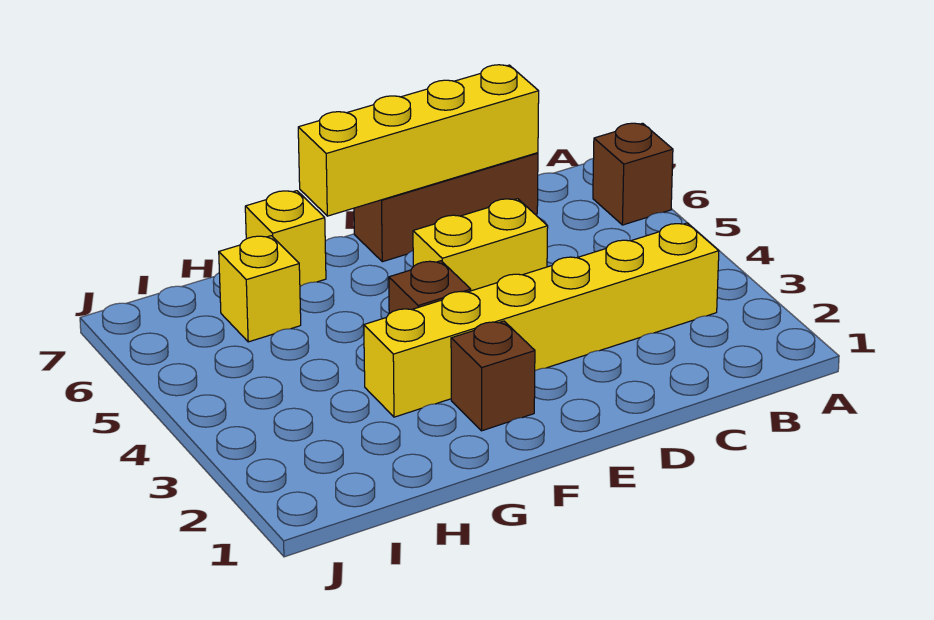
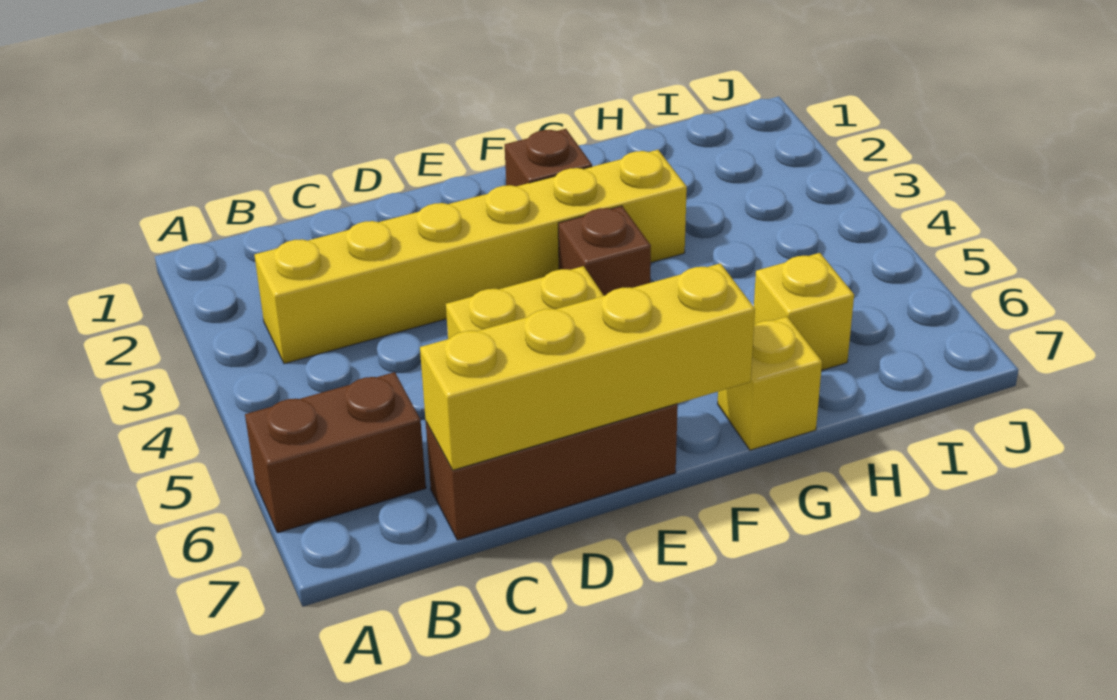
brown 1x1 brick [593,123,673,225] -> brown 1x2 brick [245,372,426,533]

